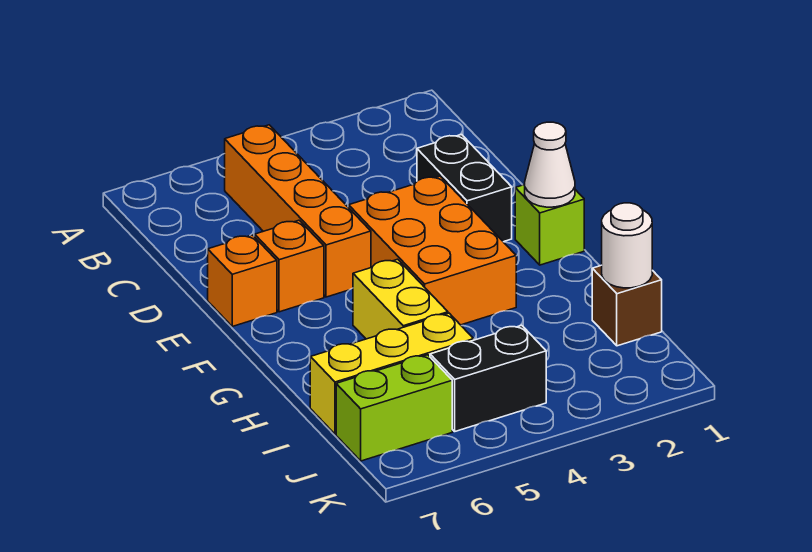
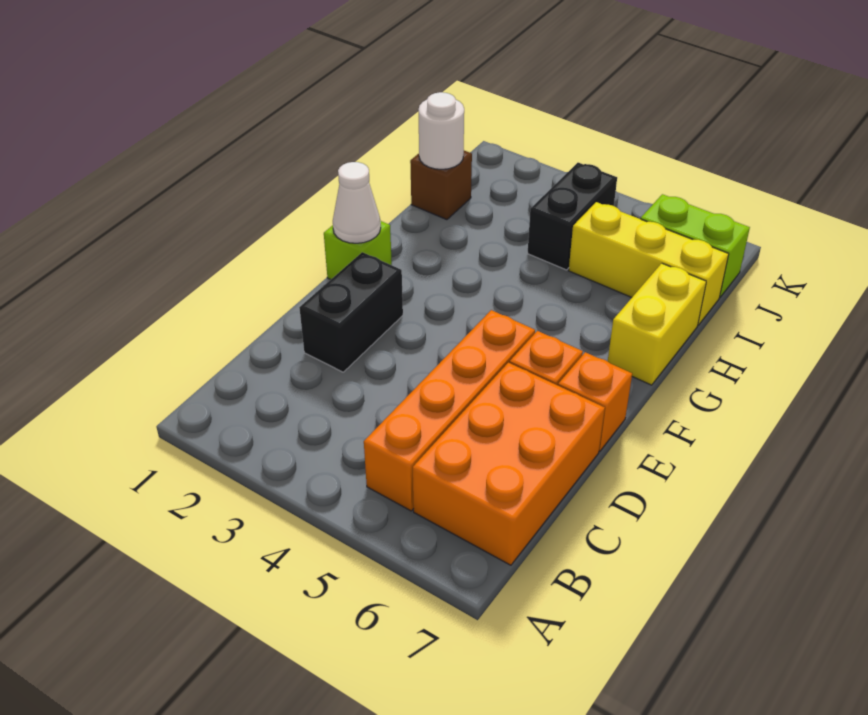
orange 2x3 brick [349,176,516,325] -> orange 2x3 brick moved to [413,363,605,565]
yellow 1x2 brick [353,259,448,339] -> yellow 1x2 brick moved to [608,263,706,385]
black 1x2 brick [430,325,546,431] -> black 1x2 brick turned to [528,163,617,270]

